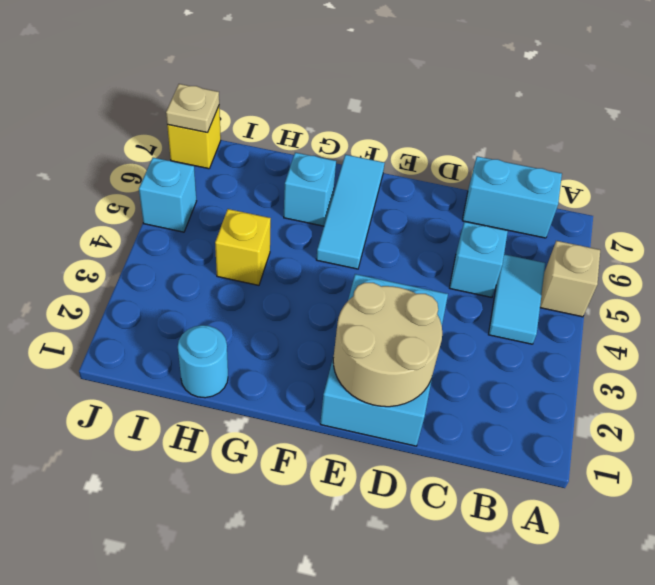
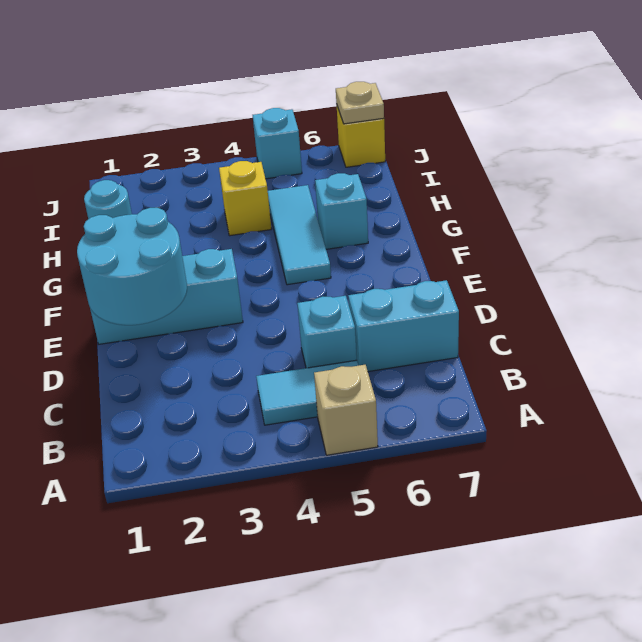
cyan 1x2 brick [462,156,562,238] -> cyan 1x2 brick turned to [348,280,459,372]
cyan 2x3 brick [320,274,448,446] -> cyan 1x3 brick [90,249,243,344]
tan 2x2 round brick [333,283,442,407] -> cyan 2x2 round brick [77,208,187,325]
cyan 1x3 tile [316,155,385,269] -> cyan 1x3 tile turned to [268,185,331,285]

